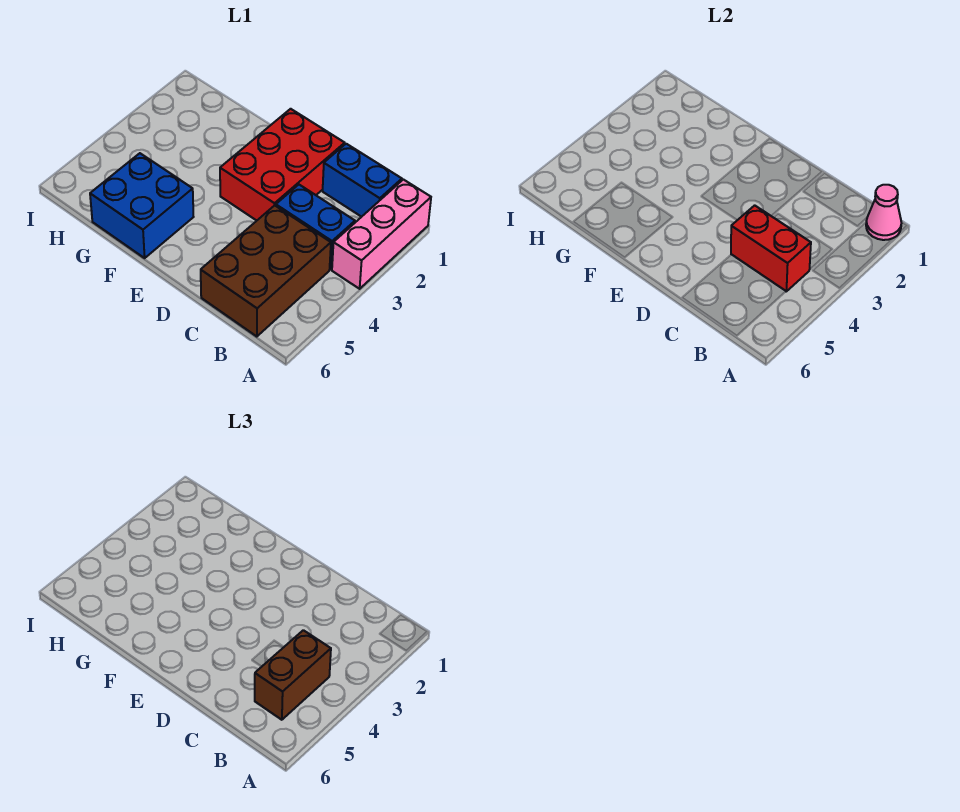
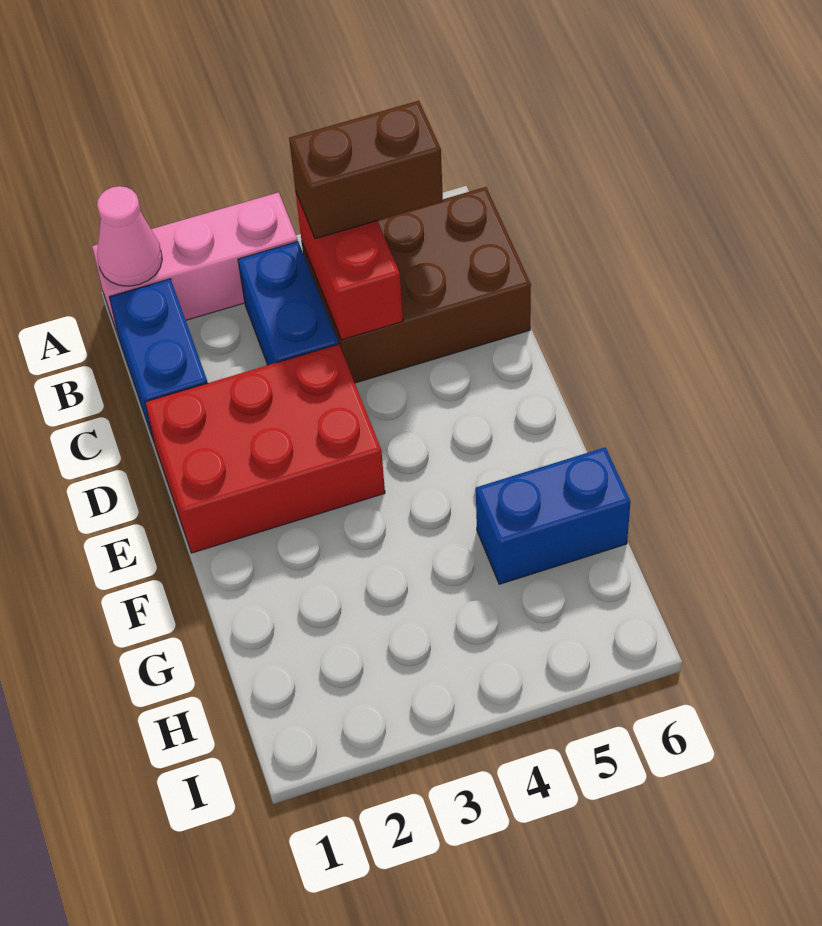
blue 2x2 brick [90,153,193,258] -> blue 1x2 brick [476,447,630,584]

